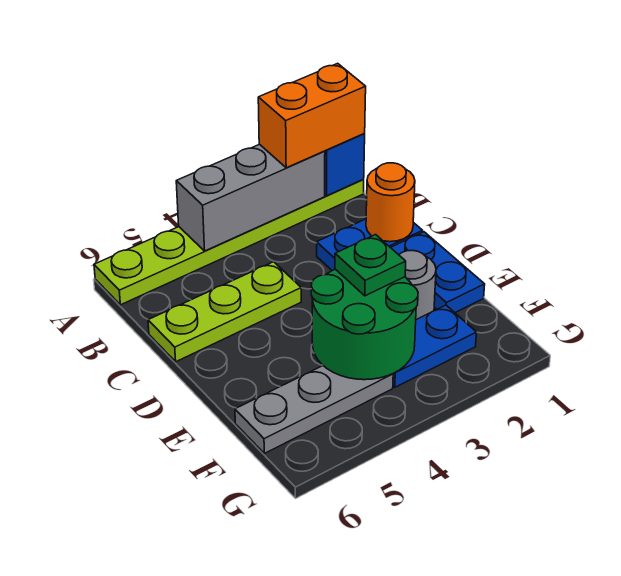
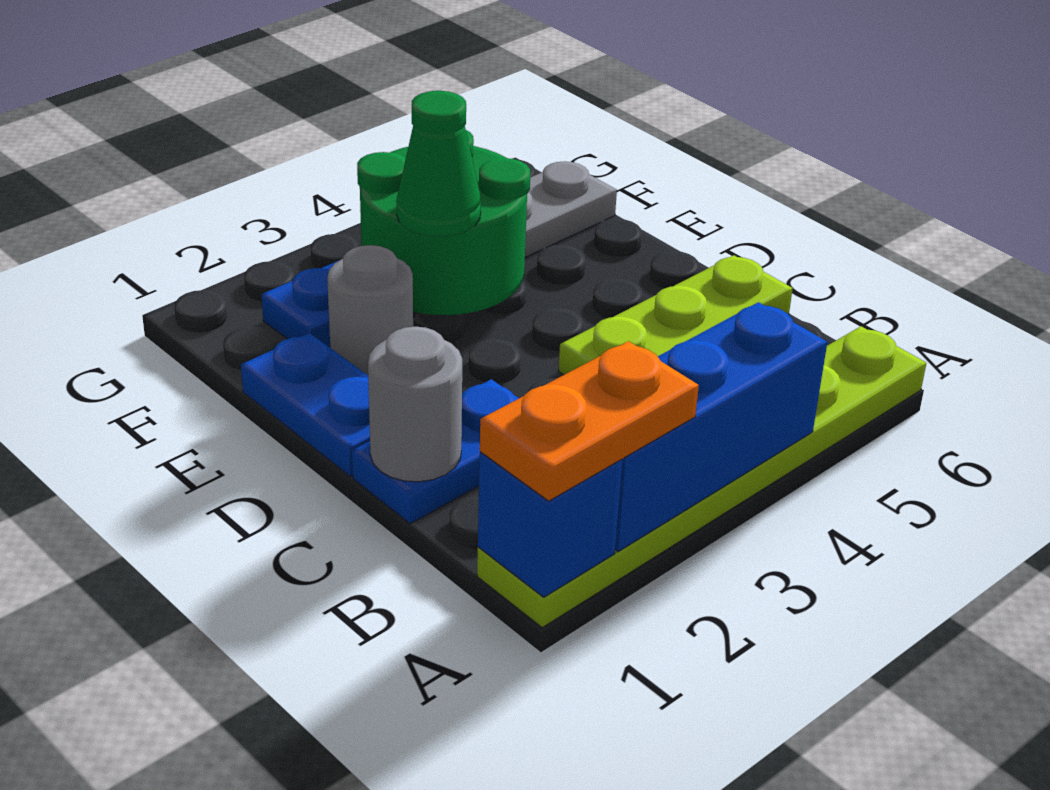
orange 1x2 brick [258,63,366,168] -> orange 1x2 plate [480,341,699,501]
grey 1x3 brick [176,144,325,251] -> blue 1x3 brick [615,302,827,551]
orange 1x1 round brick [366,163,415,242] -> grey 1x1 round brick [368,326,462,482]
green 1x1 plate [335,235,406,296] -> green 1x1 cone [396,91,481,236]

